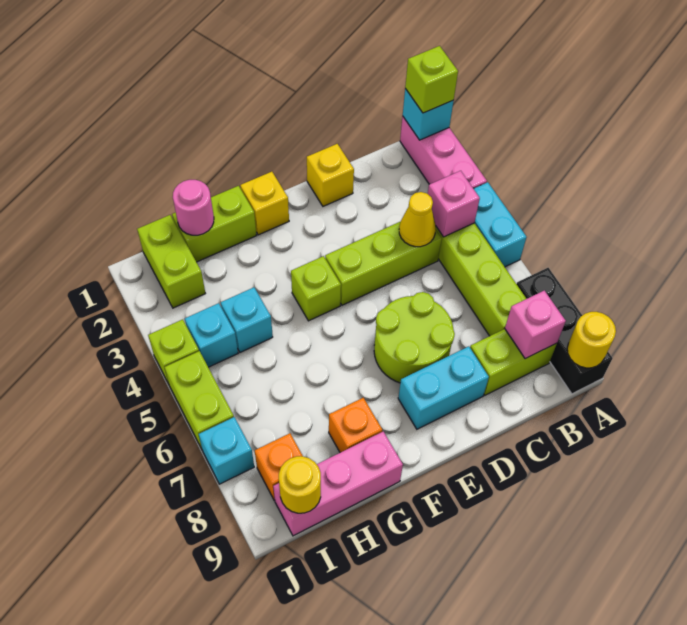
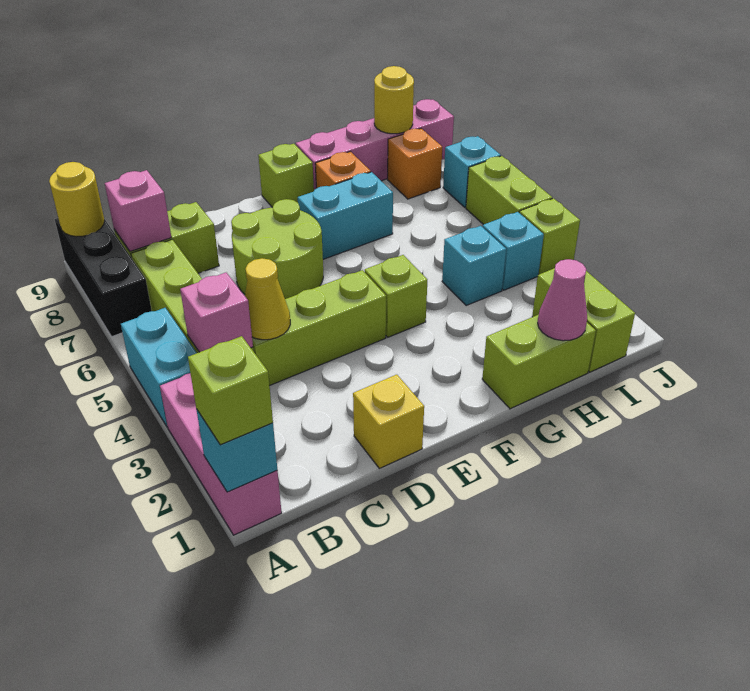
cyan 1x2 brick [398,346,489,429] -> cyan 1x2 brick moved to [298,172,393,259]
yellow 1x1 brick [240,172,289,235] -> none
none -> lime 1x1 brick [258,144,314,208]
pink 1x3 brick [273,432,403,536] -> pink 1x4 brick [296,99,454,190]
pink 1x1 round brick [173,180,214,235] -> pink 1x1 cone [538,259,587,341]

